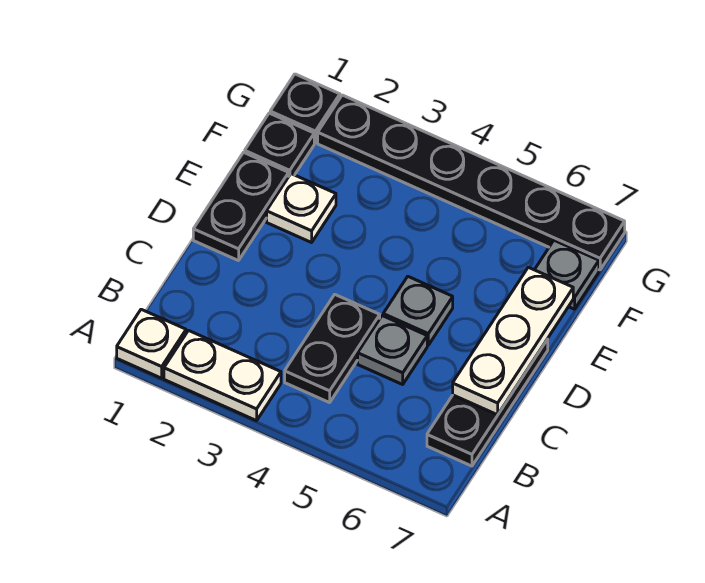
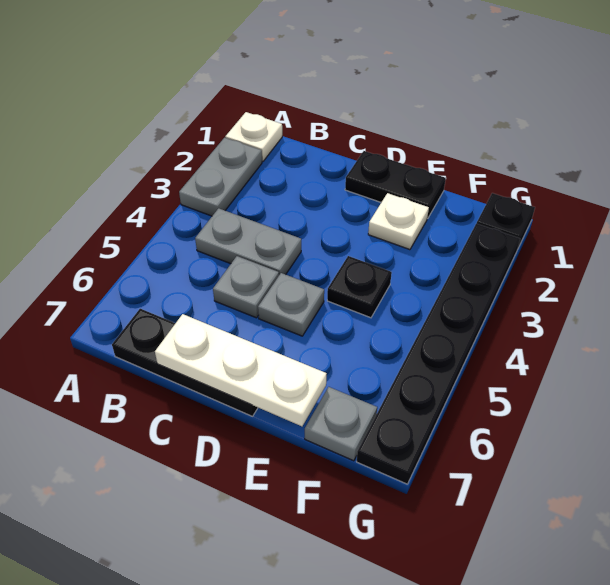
white 1x2 plate [164,331,281,421] -> grey 1x2 plate [179,138,262,216]
black 1x2 plate [285,295,380,403] -> grey 1x2 plate [195,208,301,275]
black 1x1 plate [245,113,314,176] -> black 1x1 plate moved to [327,256,392,318]

